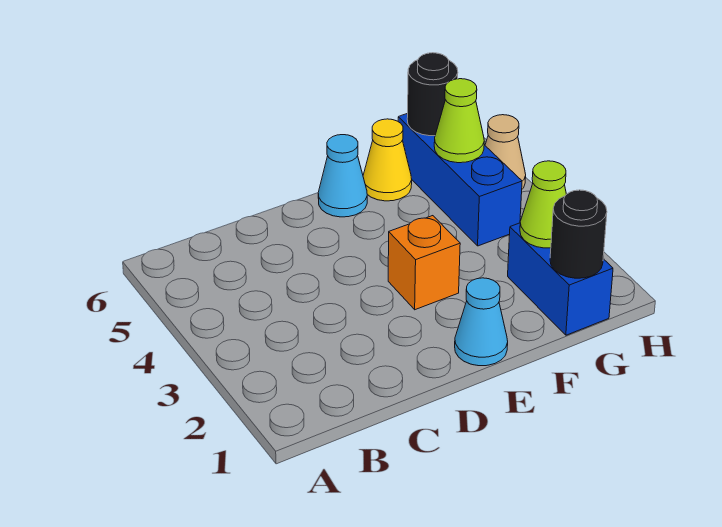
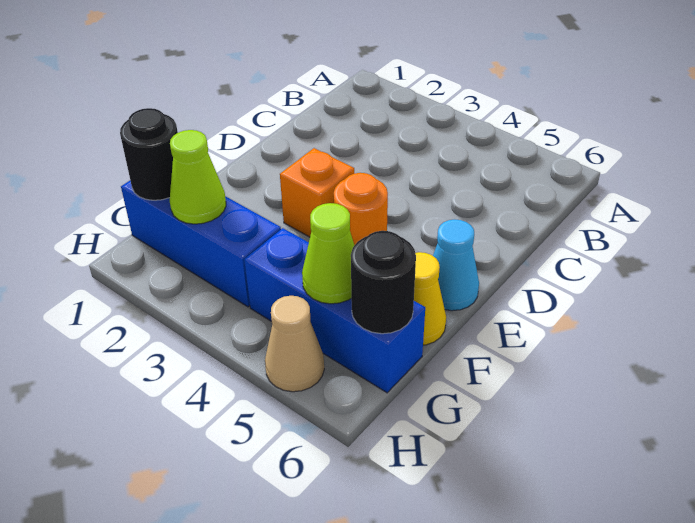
cyan 1x1 cone [455,278,508,366] -> none
none -> orange 1x1 round brick [334,173,388,245]
blue 1x2 brick [508,223,613,335] -> blue 1x3 brick [121,181,281,307]

